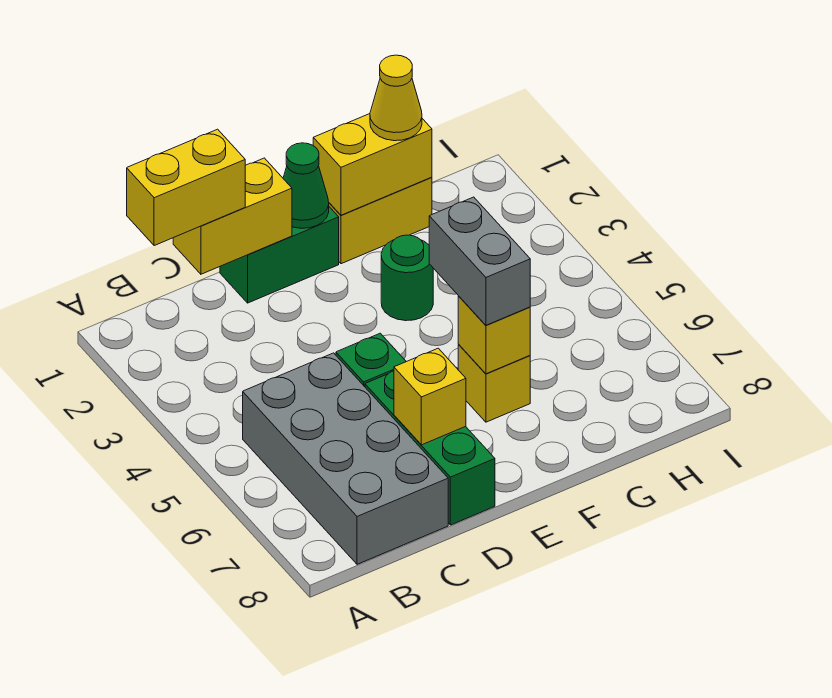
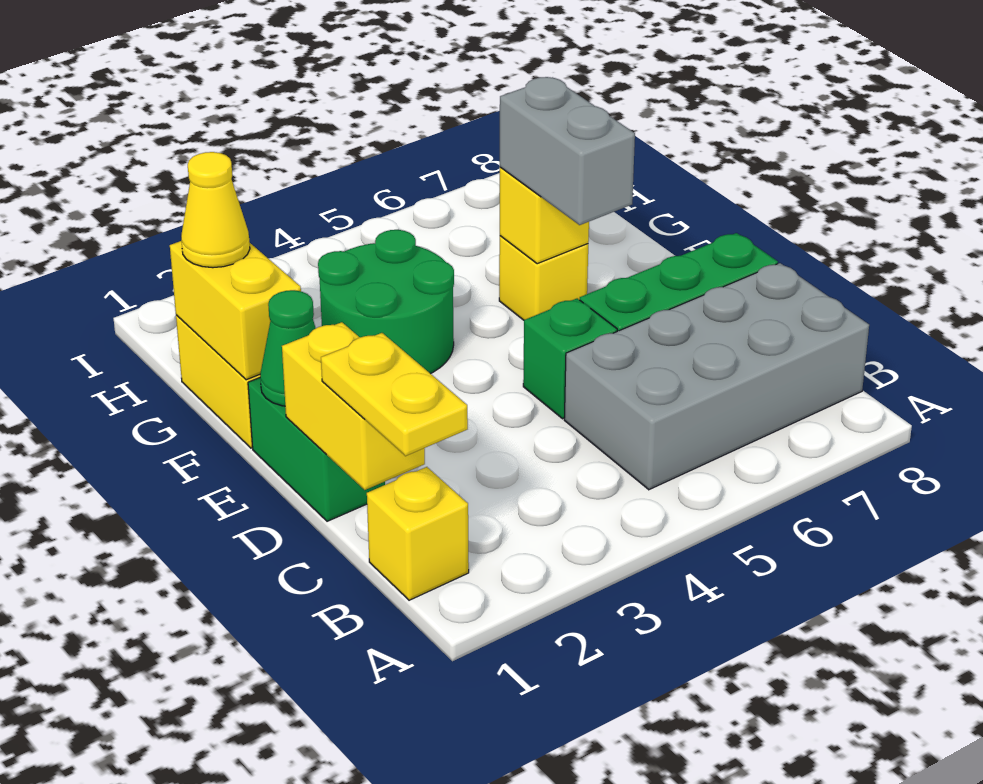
yellow 1x2 brick [127,129,245,246] -> yellow 1x2 plate [321,333,468,456]
yellow 1x1 brick [394,348,466,445] -> yellow 1x1 brick moved to [367,467,469,600]
green 1x1 round brick [381,235,433,321] -> green 2x2 round brick [318,230,454,374]
grey 1x2 brick [429,197,530,325] -> grey 1x2 brick turned to [500,77,635,225]

